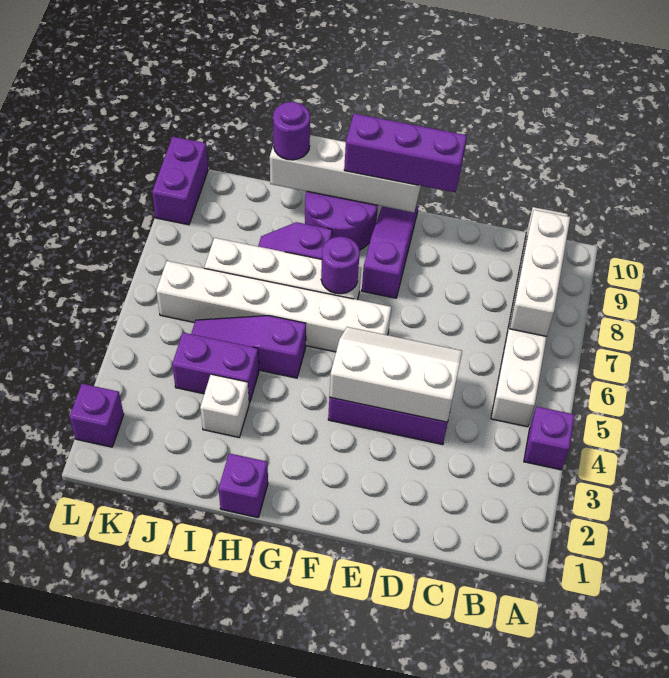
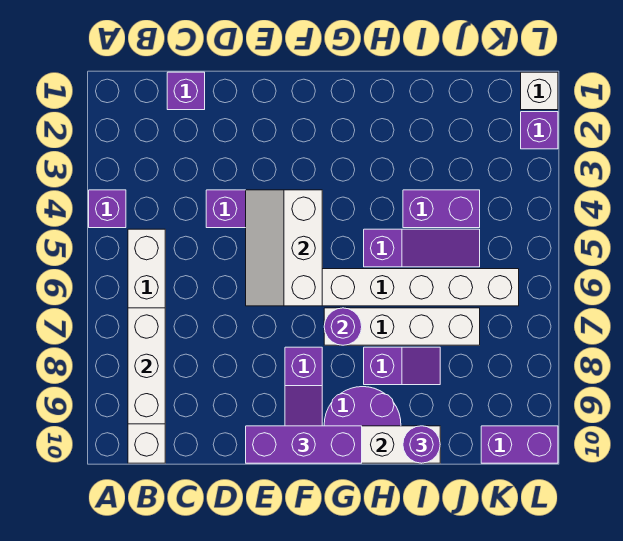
white 2x3 slope [329,327,462,422] -> white 2x3 slope turned to [246,190,322,306]
purple 1x1 brick [219,453,268,517] -> purple 1x1 brick moved to [167,72,205,110]
white 1x1 brick [200,374,249,437] -> white 1x1 brick moved to [521,72,558,110]
purple 1x2 brick [152,137,208,225] -> purple 1x2 brick turned to [481,426,558,463]

